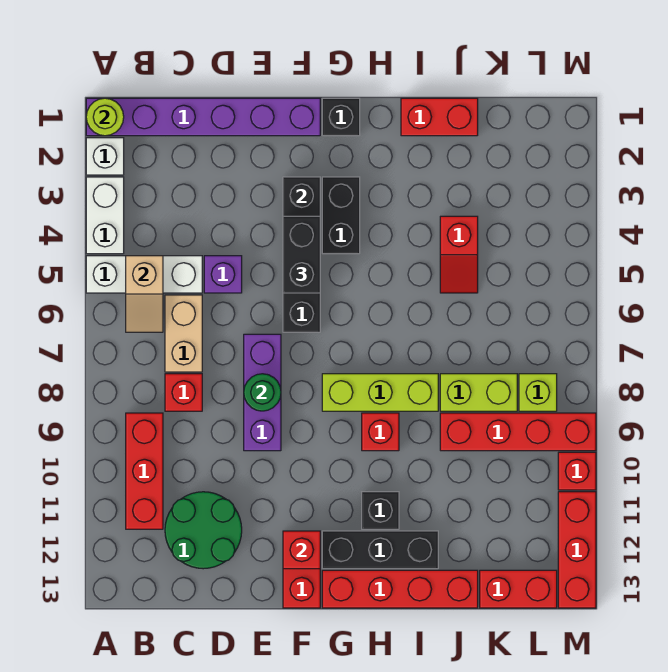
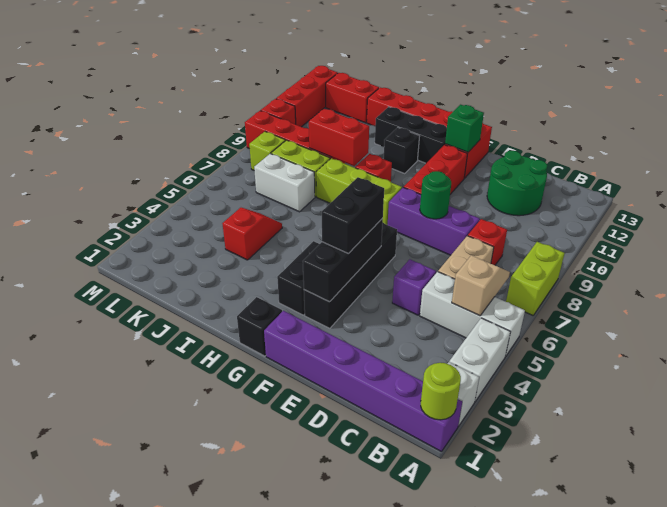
none -> lime 1x2 brick [506,242,565,315]
red 1x3 brick [126,413,163,529] -> red 1x3 brick moved to [404,145,467,194]
purple 1x3 brick [244,334,281,451] -> purple 1x3 brick turned to [388,187,480,255]
red 1x1 brick [283,531,320,569] -> green 1x1 brick [445,105,484,152]
red 1x2 brick [401,98,478,136] -> red 1x2 brick moved to [309,109,369,166]
none -> white 1x2 brick [254,154,315,212]

